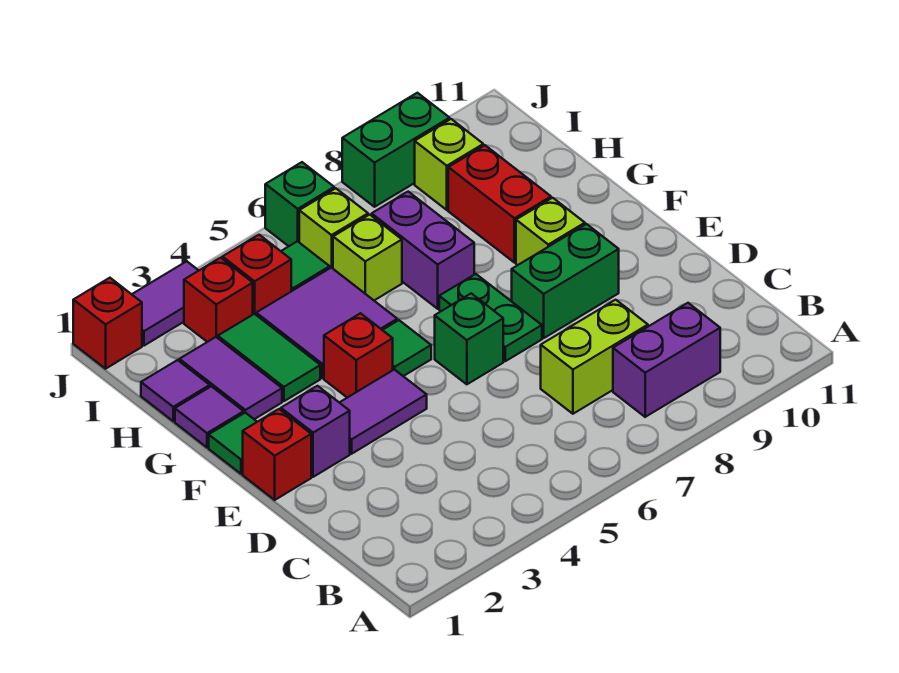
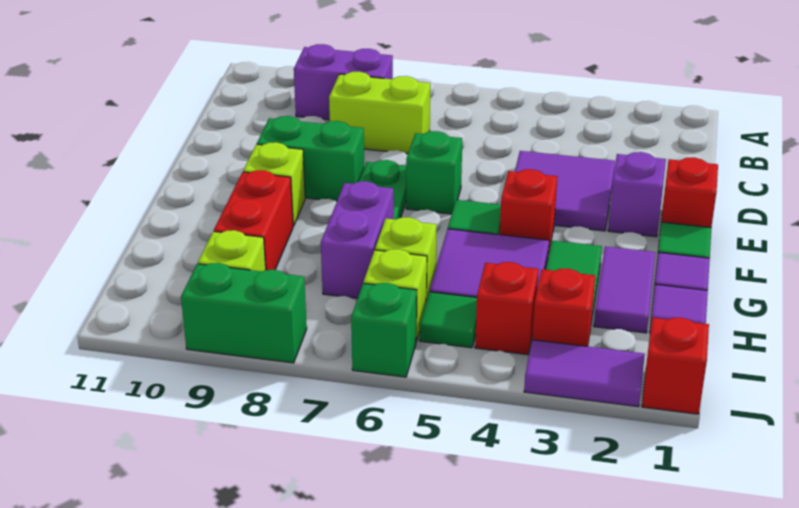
purple 1x2 tile [340,369,427,454] -> purple 2x2 tile [515,151,615,231]

